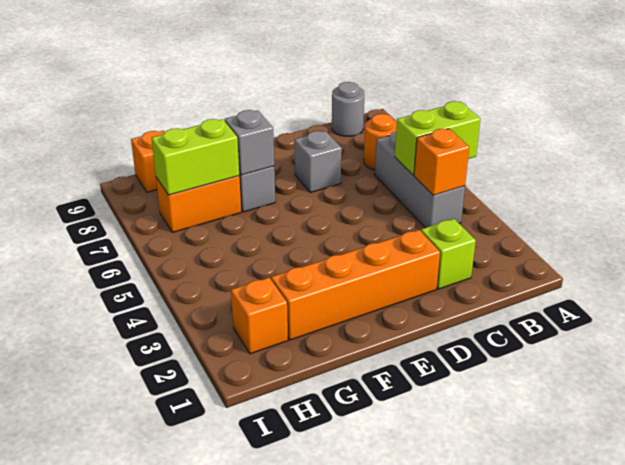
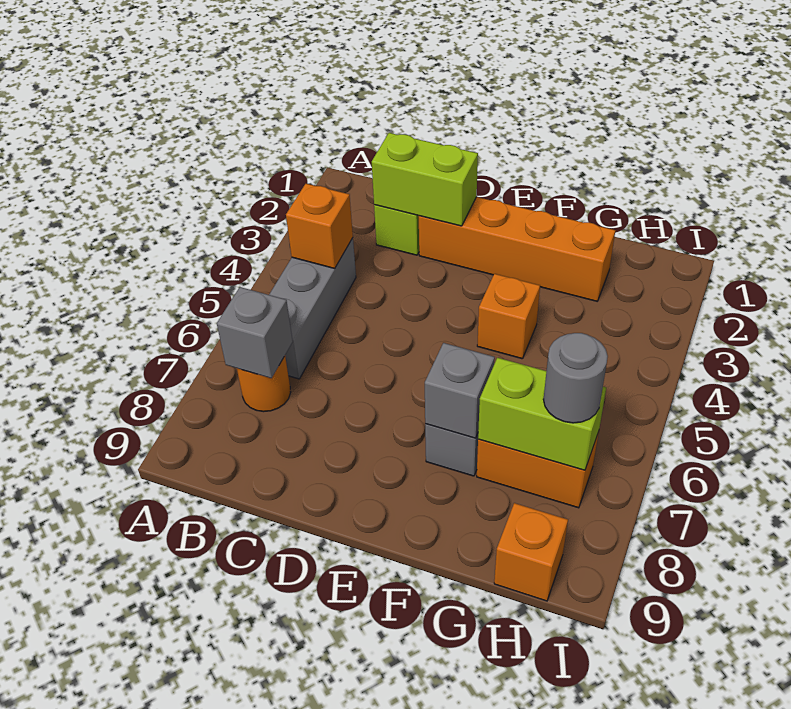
lime 1x2 brick [395,101,480,175] -> lime 1x2 brick moved to [372,133,478,226]
grey 1x1 round brick [332,82,364,136] -> grey 1x1 round brick moved to [543,333,608,423]
grey 1x1 brick [295,131,342,193] -> grey 1x1 brick moved to [217,287,293,378]
orange 1x1 brick [231,278,288,354] -> orange 1x1 brick moved to [477,274,540,359]

